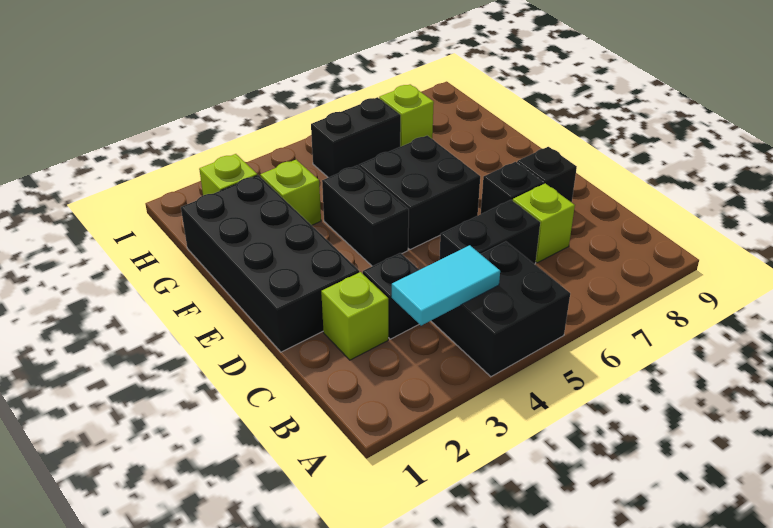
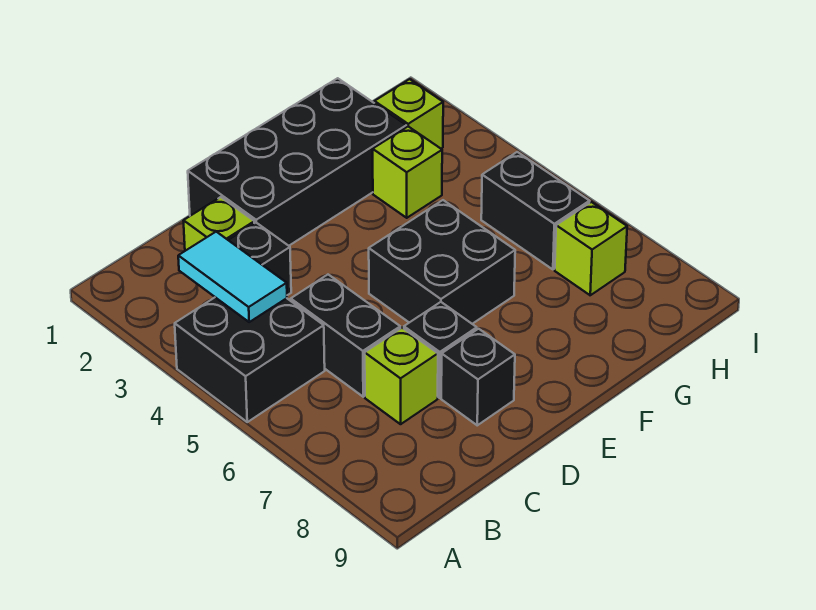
black 1x2 brick [322,166,409,266] -> none

